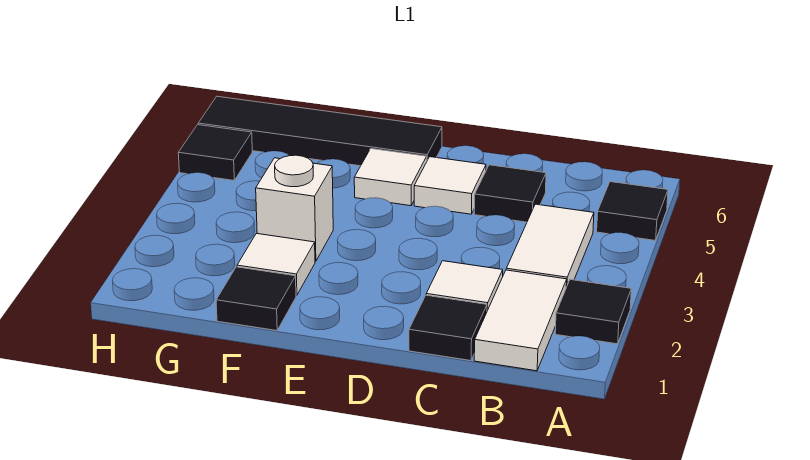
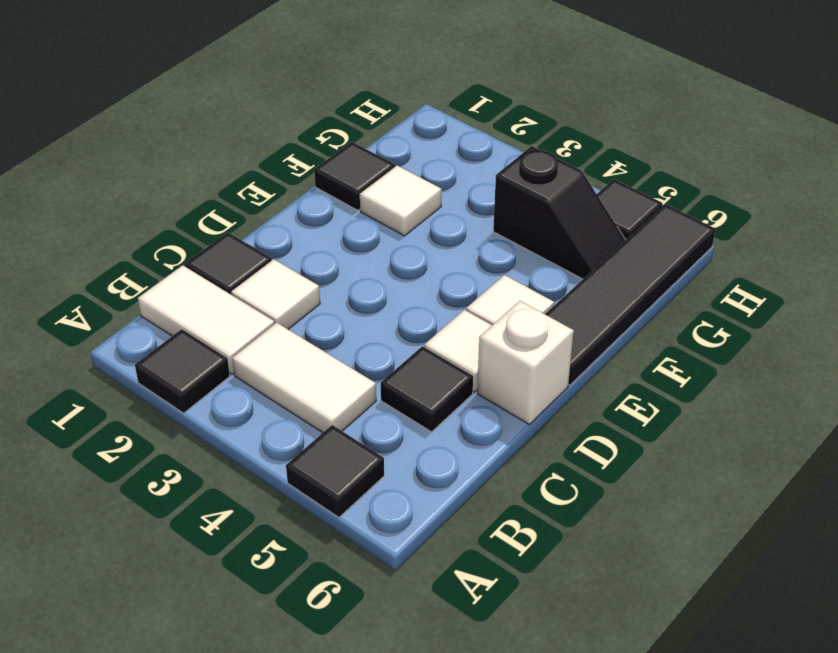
white 1x1 brick [256,155,333,261] -> white 1x1 brick moved to [477,301,574,425]
none -> black 1x2 slope [493,146,625,279]

